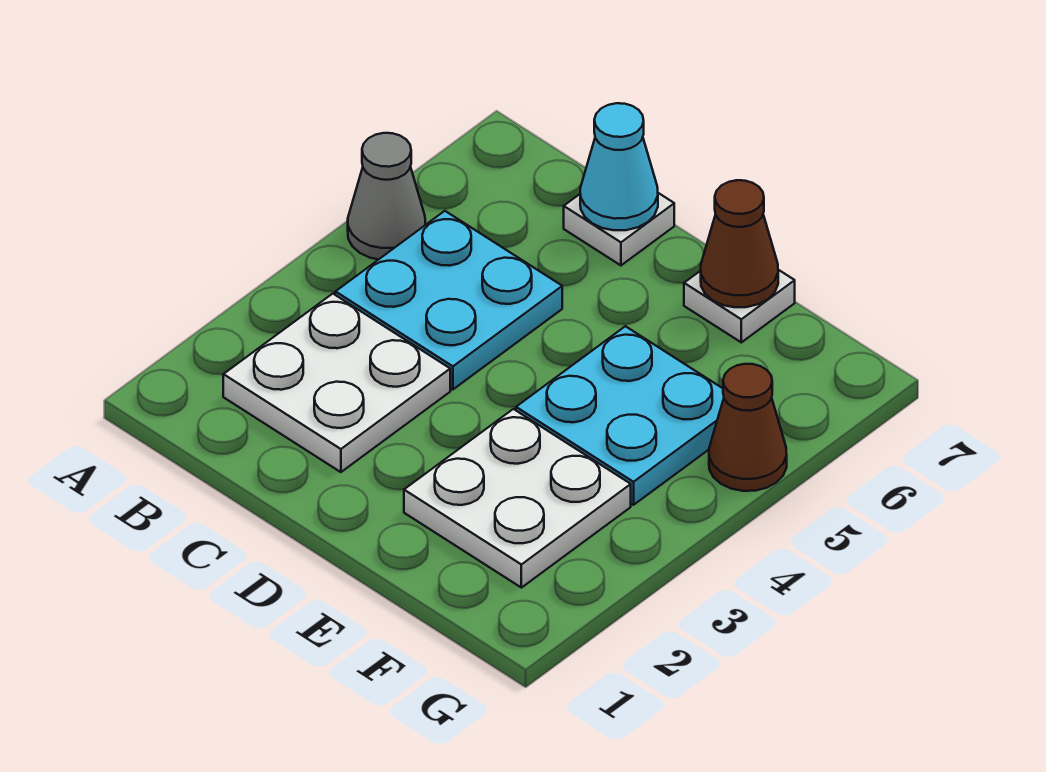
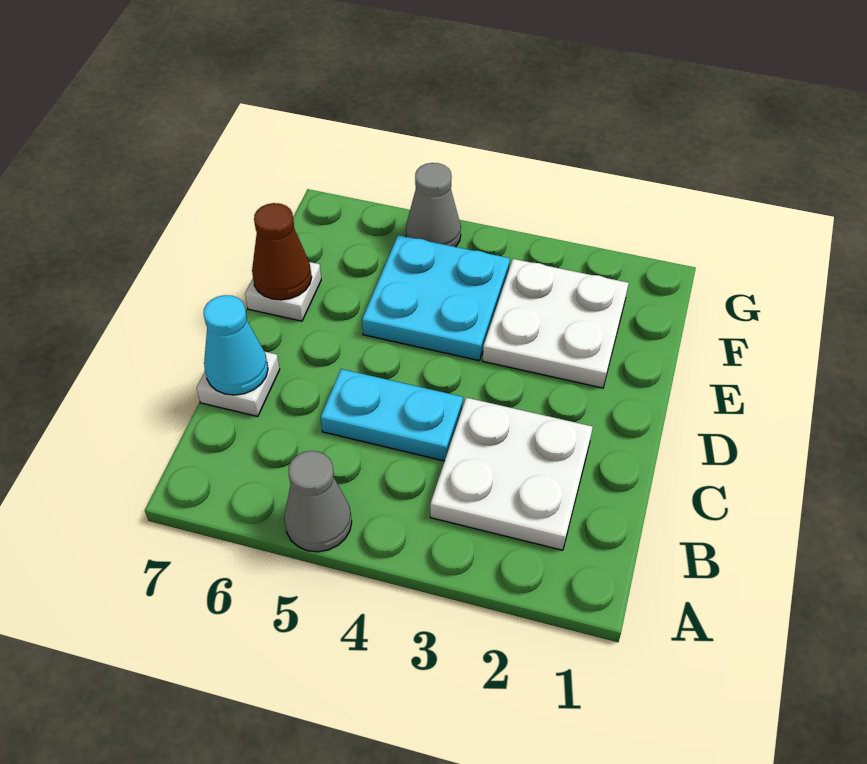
cyan 2x2 plate [335,211,562,389] -> cyan 1x2 plate [320,369,463,461]
brown 1x1 cone [709,364,787,491] -> grey 1x1 cone [406,163,461,247]

